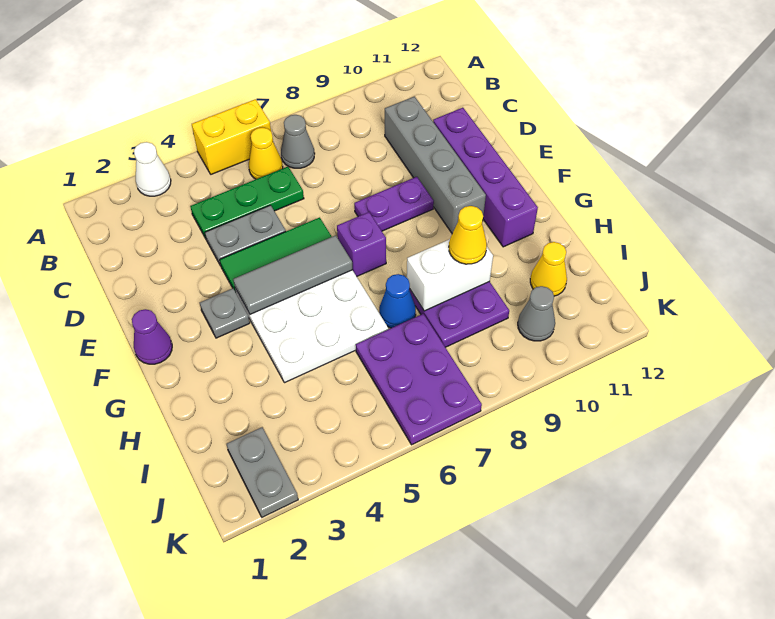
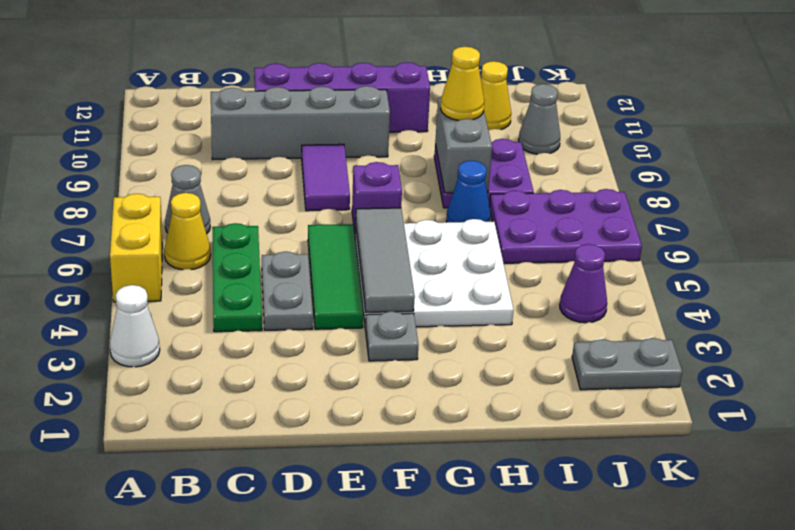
purple 1x2 plate [354,177,434,231] -> purple 1x2 tile [302,144,350,211]
purple 1x1 cone [132,309,172,364] -> purple 1x1 cone moved to [560,244,607,323]
white 1x2 brick [407,239,493,311] -> grey 1x2 brick [435,98,492,193]

